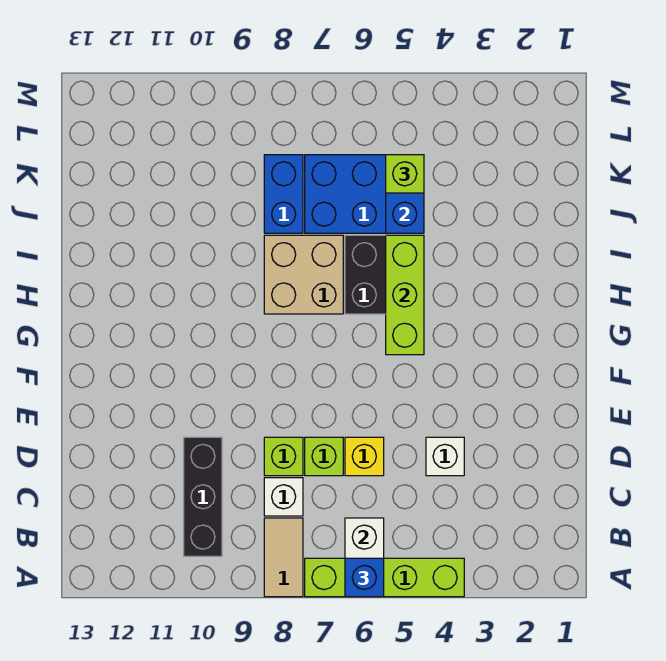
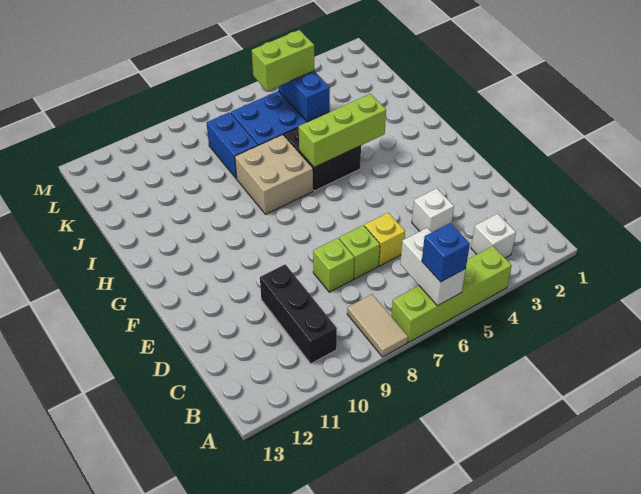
white 1x1 brick [264,478,303,516] -> white 1x1 brick moved to [471,214,516,258]
lime 1x3 brick [386,235,424,355] -> lime 1x3 brick turned to [299,94,386,167]
lime 1x1 brick [386,155,424,193] -> lime 1x2 brick [252,30,314,91]

